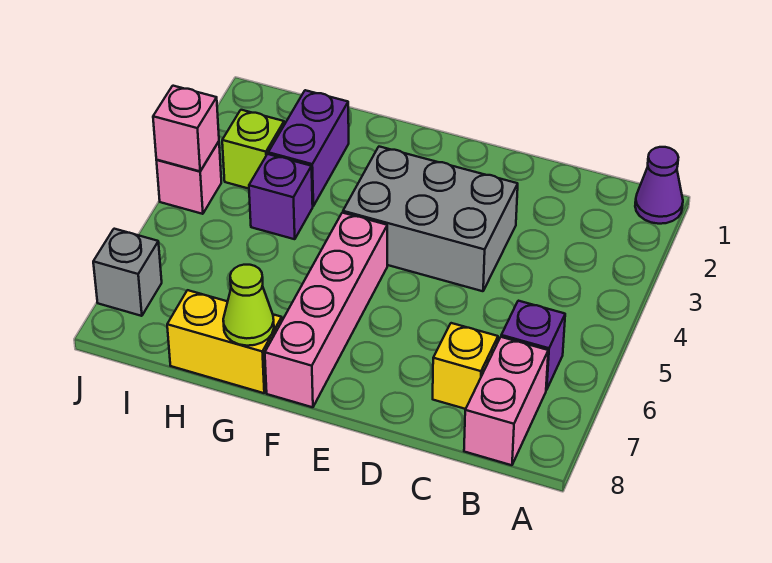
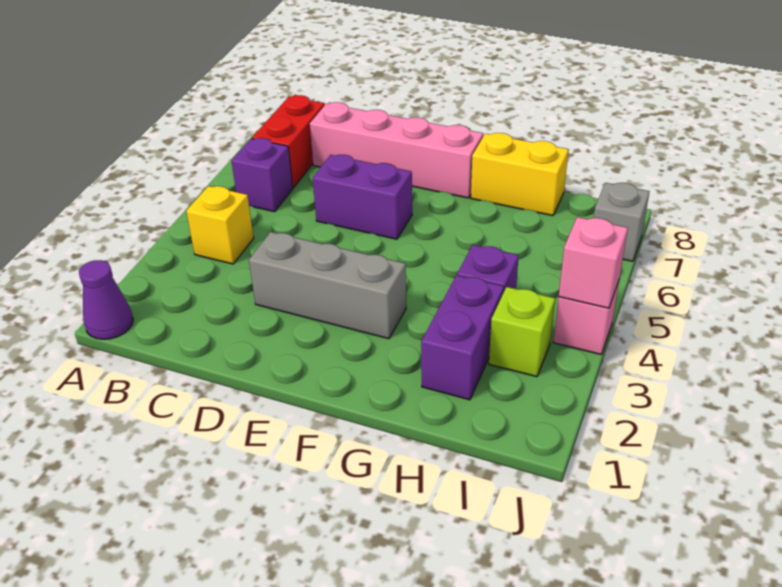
pink 1x2 brick [464,337,548,465] -> red 1x2 brick [252,95,325,188]
yellow 1x1 brick [433,323,498,409] -> yellow 1x1 brick moved to [186,186,254,264]
grey 2x3 brick [343,147,518,291] -> grey 1x3 brick [249,232,406,339]
none -> purple 1x2 brick [313,155,412,239]
pink 1x4 brick [265,213,387,407] -> pink 1x4 brick turned to [310,102,483,198]
lime 1x1 cone [223,265,274,346] -> none

